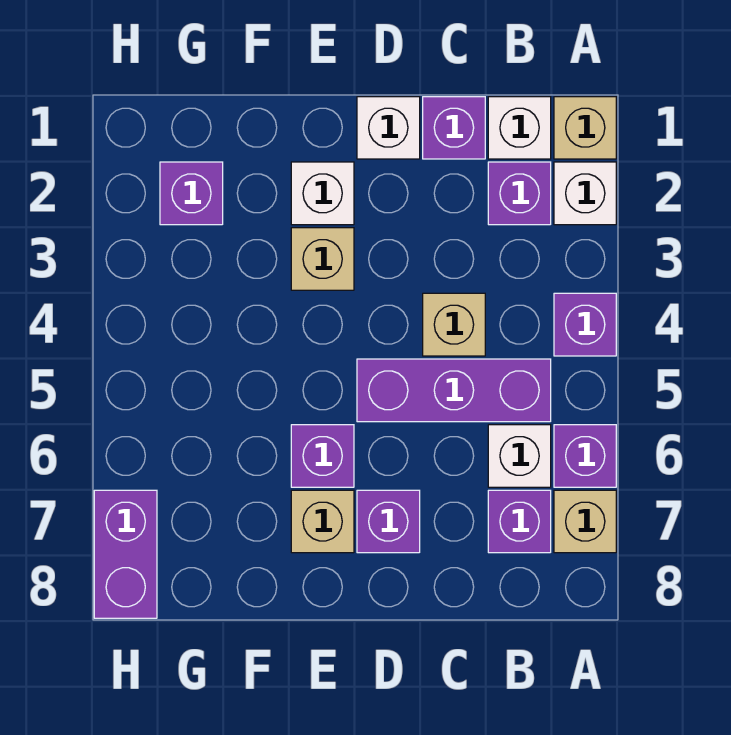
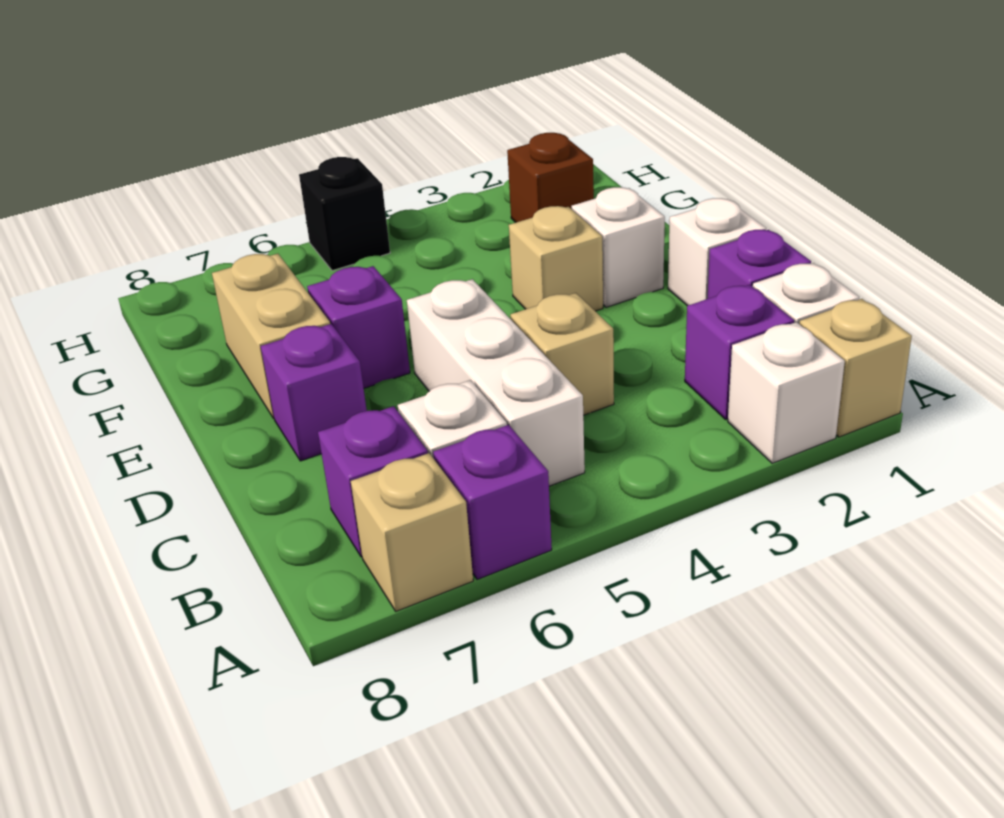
purple 1x1 brick [554,293,616,356] -> none
purple 1x3 brick [357,359,551,422] -> white 1x3 brick [407,279,585,486]
tan 1x1 brick [291,490,354,553] -> tan 1x2 brick [212,254,330,419]
purple 1x1 brick [160,162,223,225] -> brown 1x1 brick [507,133,594,222]
none -> black 1x1 brick [299,157,390,271]
purple 1x2 brick [94,490,157,618] -> none

